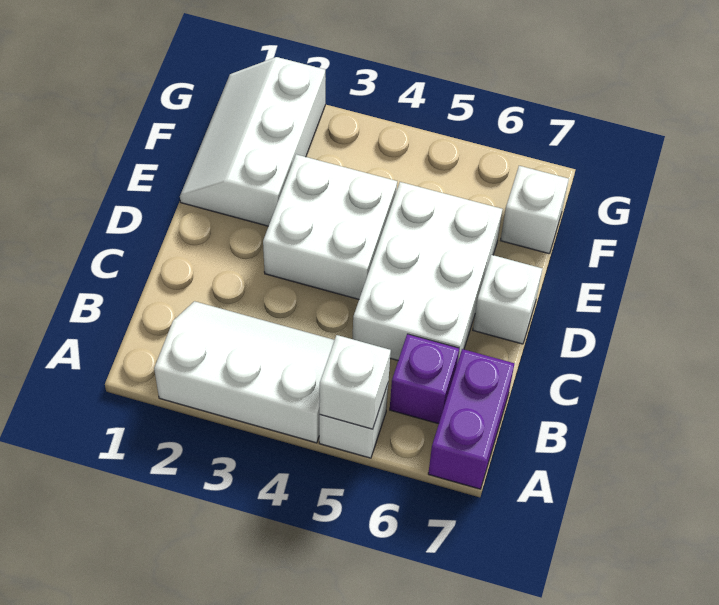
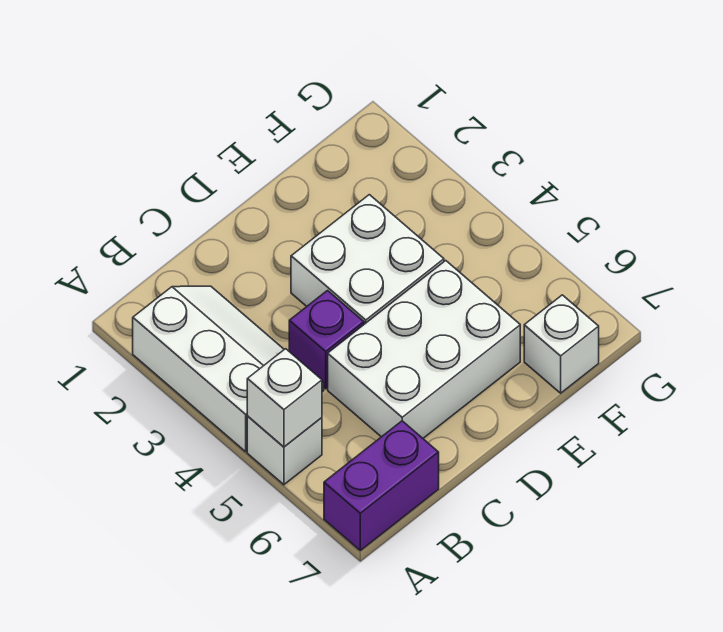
purple 1x1 brick [390,334,459,424] -> purple 1x1 brick moved to [289,291,364,389]
white 1x1 brick [473,255,542,344] -> none
white 2x3 slope [180,57,325,226] -> none

